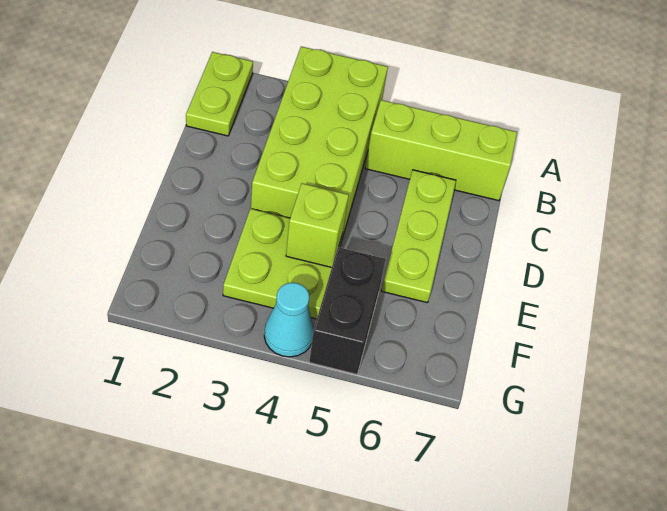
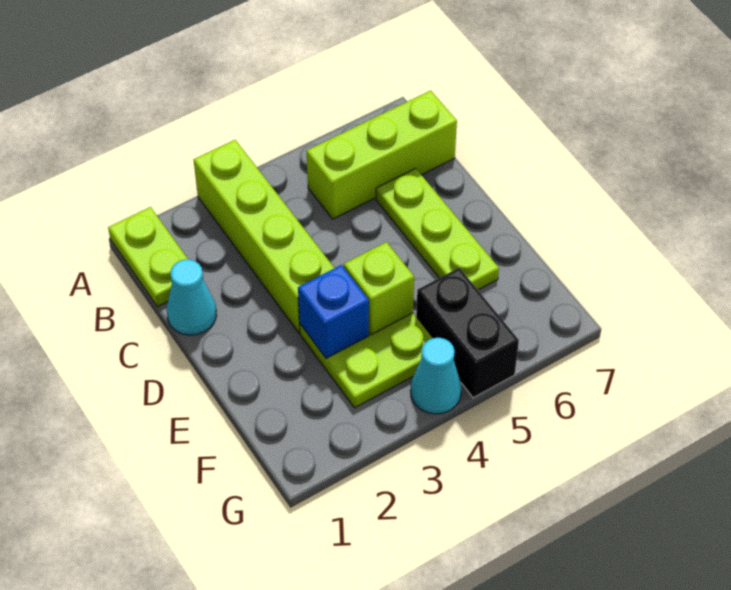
lime 2x4 brick [251,46,388,238] -> lime 1x4 brick [194,140,334,333]
none -> cyan 1x1 cone [167,260,217,335]
none -> blue 1x1 brick [298,265,369,358]

